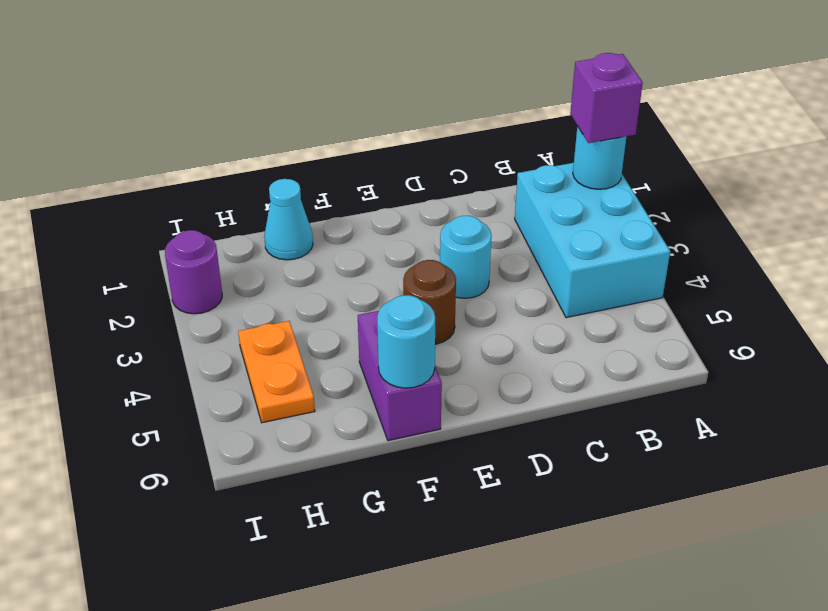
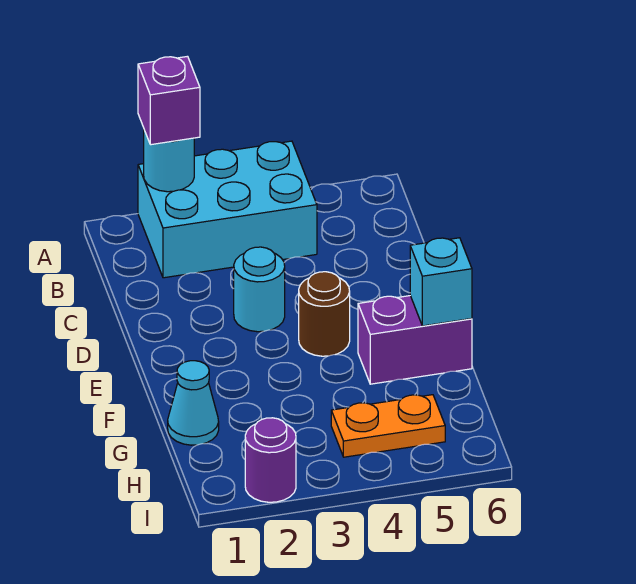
cyan 1x1 round brick [377,295,435,388] -> cyan 1x1 brick [410,238,472,326]

